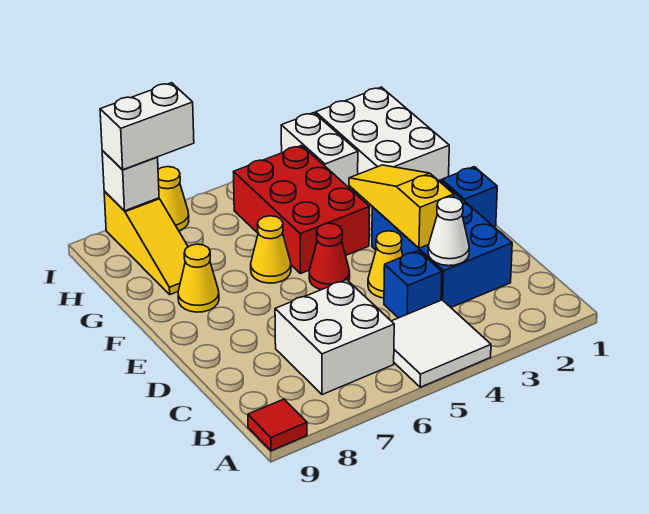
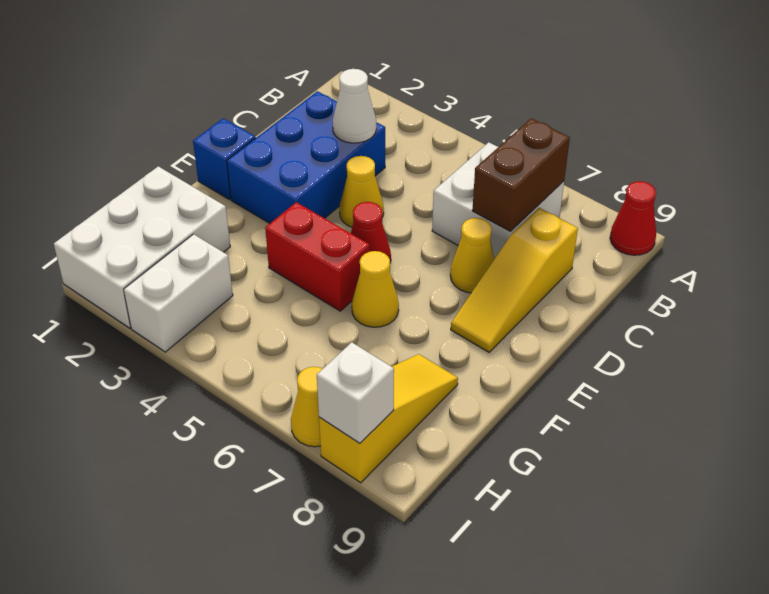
white 2x2 tile [392,300,491,387] -> none
red 1x1 tile [248,399,307,451] -> red 1x1 cone [610,181,656,255]
none -> brown 1x2 brick [472,118,570,231]
blue 1x1 brick [384,251,442,318] -> none
yellow 1x3 slope [349,165,454,248] -> yellow 1x3 slope moved to [451,208,578,352]
red 2x3 brick [234,146,370,274] -> red 1x2 brick [265,202,370,311]
yellow 1x1 cone [178,244,219,312] -> yellow 1x1 cone moved to [450,218,494,293]
white 1x2 brick [100,83,194,170] -> none

